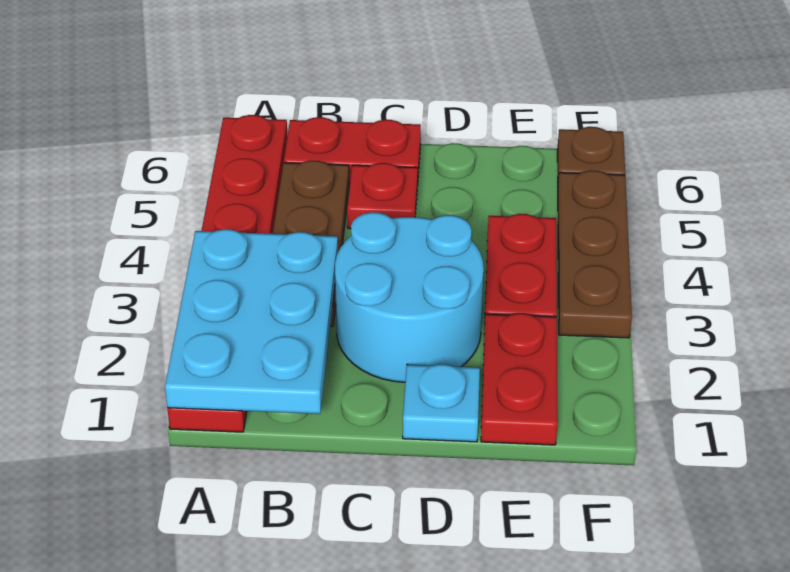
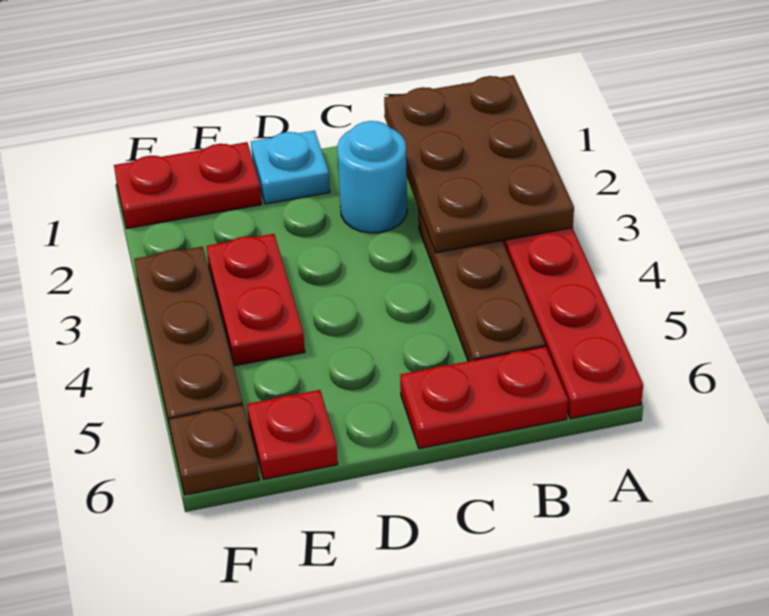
cyan 2x3 plate [165,229,338,414] -> brown 2x3 plate [384,75,574,253]
cyan 2x2 round brick [335,212,484,382] -> cyan 1x1 round brick [337,121,407,233]
red 1x1 plate [347,163,418,229] -> red 1x1 plate moved to [247,390,338,479]
red 1x2 plate [481,313,557,445] -> red 1x2 plate turned to [114,142,262,228]

